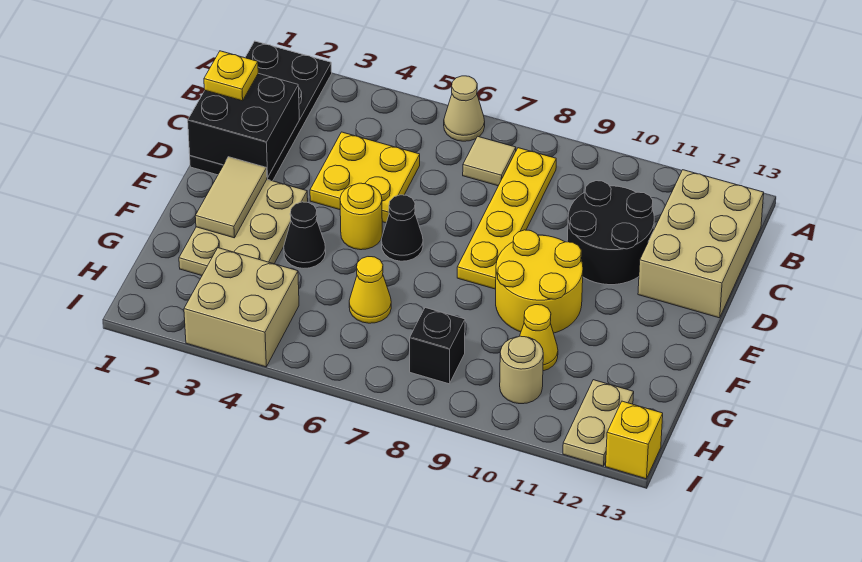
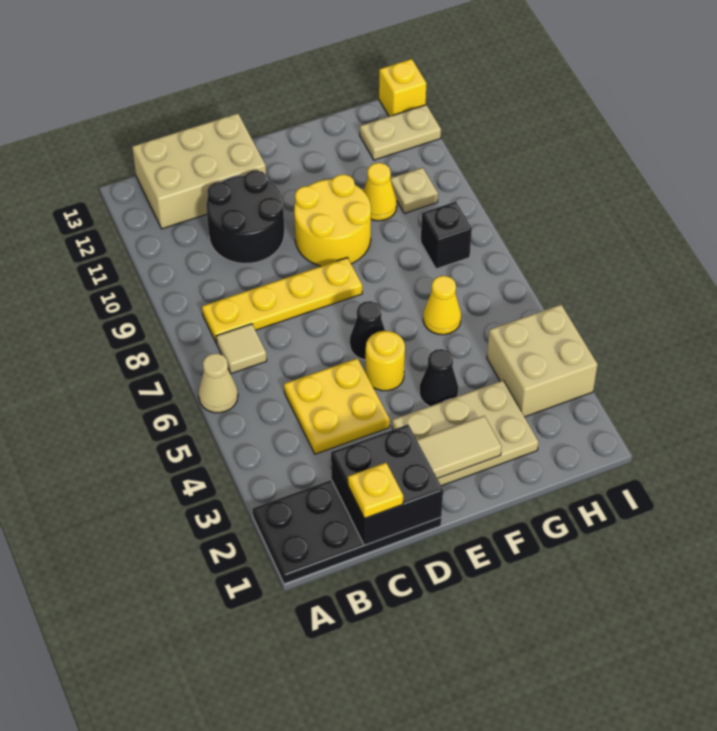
tan 1x1 round brick [500,336,543,404] -> tan 1x1 plate [390,168,438,213]

